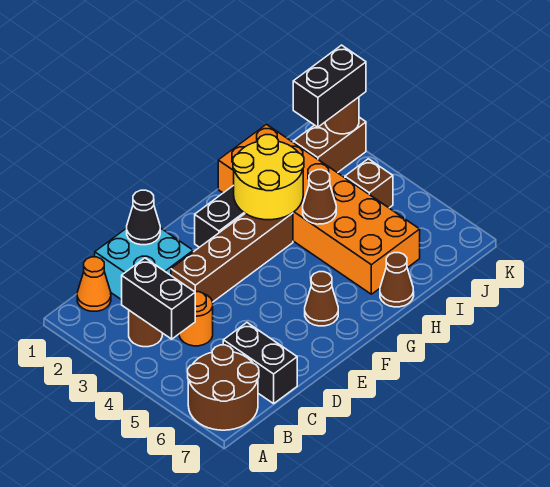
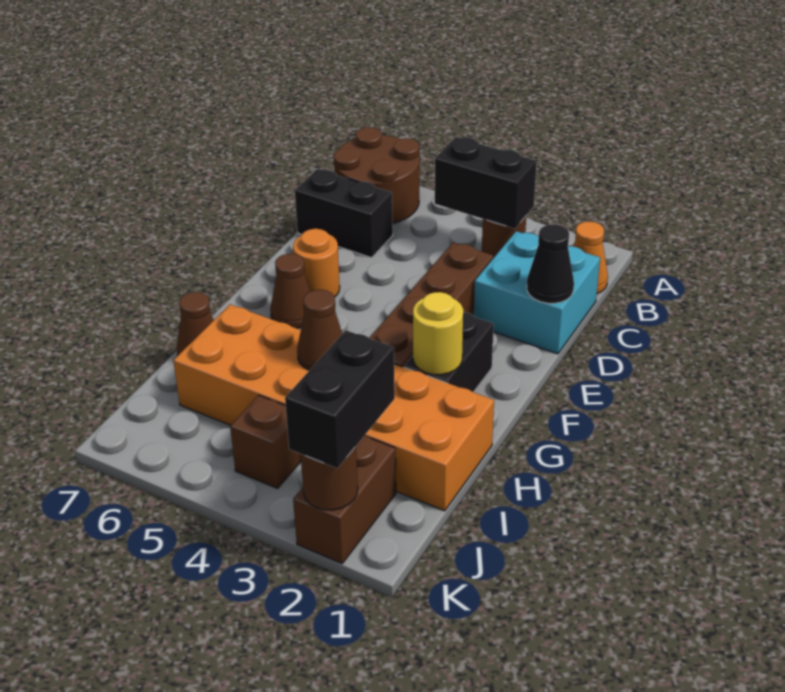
orange 1x1 round brick [179,292,213,346] -> orange 1x1 round brick moved to [293,229,340,297]
yellow 2x2 round brick [233,135,304,220] -> yellow 1x1 round brick [413,292,463,375]

